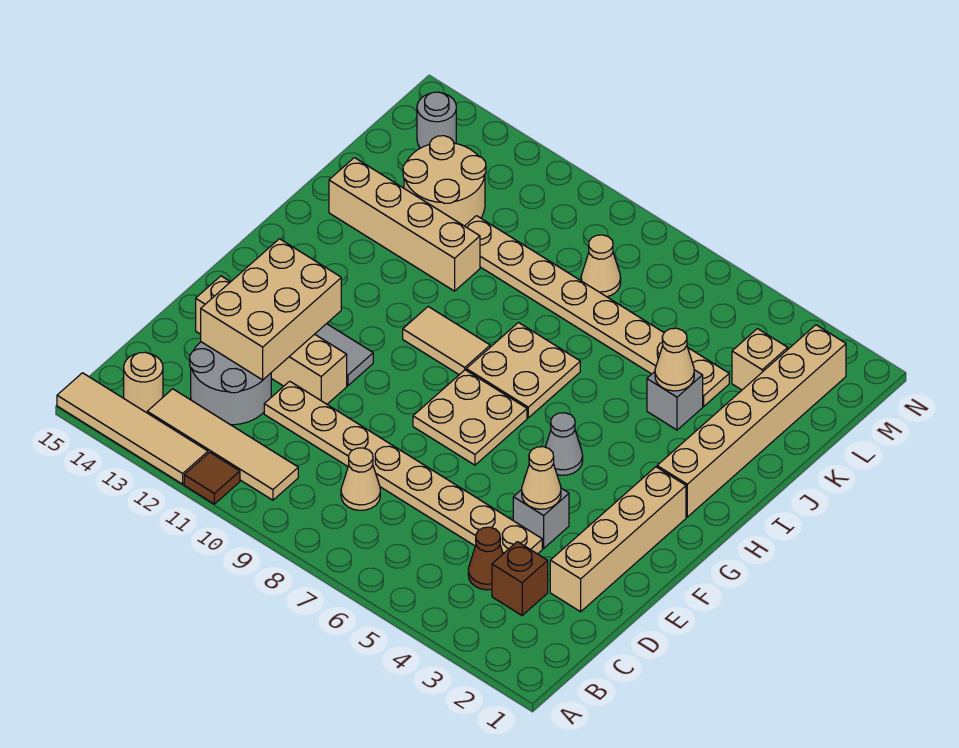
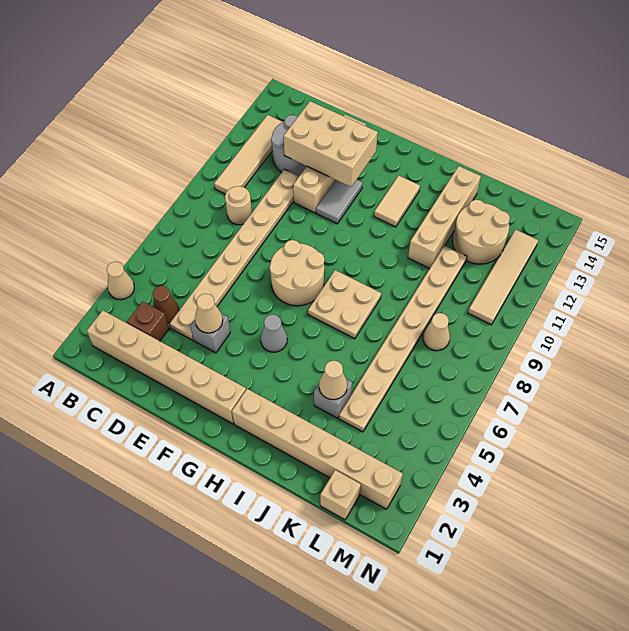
brown 1x1 tile [184,452,240,504] -> none
tan 1x4 tile [57,373,208,484] -> tan 1x4 tile moved to [468,230,538,325]
tan 1x1 round brick [124,352,163,413] -> tan 1x1 round brick moved to [225,186,252,225]
tan 1x1 cone [341,448,380,510] -> tan 1x1 cone moved to [107,262,134,300]
tan 1x4 brick [550,467,686,612] -> tan 1x6 brick [87,311,246,424]
tan 2x2 plate [413,370,527,465] -> tan 2x2 round brick [270,240,325,306]
tan 1x2 tile [403,307,490,375] -> tan 1x2 tile moved to [374,176,420,227]
tan 1x1 brick [732,329,788,390] -> tan 1x1 brick moved to [320,470,361,520]
grey 1x1 round brick [417,92,456,148] -> none

